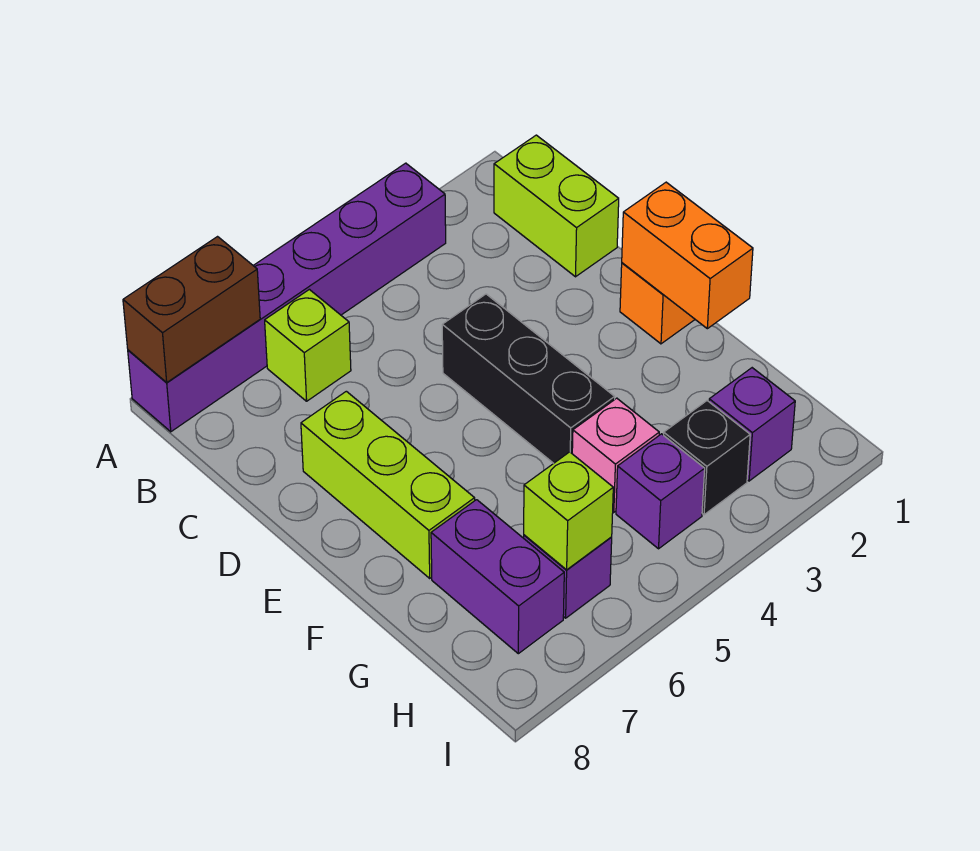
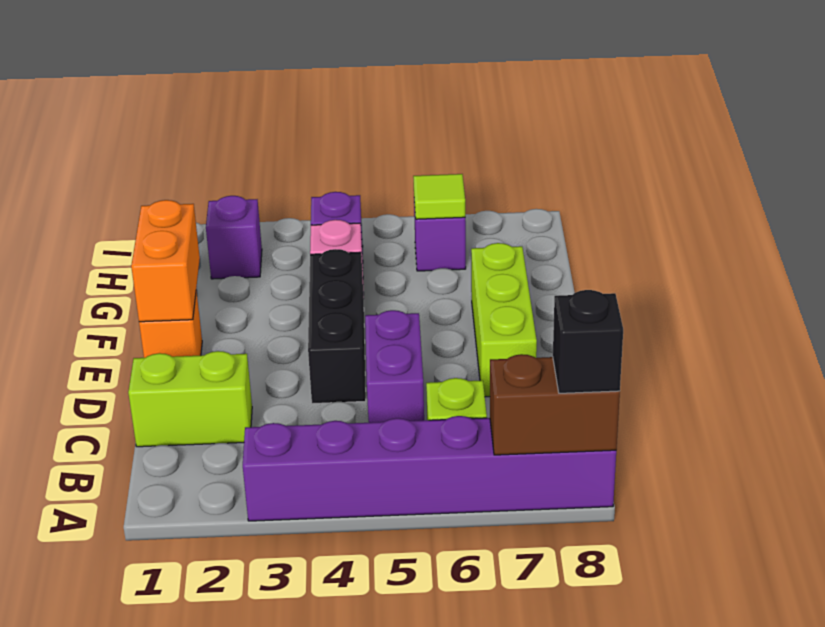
lime 1x2 brick [494,135,619,277] -> lime 1x2 brick turned to [128,351,252,447]
purple 1x2 brick [431,500,564,654] -> purple 1x2 brick moved to [365,310,424,423]
black 1x1 brick [664,401,750,515] -> black 1x1 brick moved to [553,290,623,393]
lime 1x1 brick [524,452,613,570] -> lime 1x1 tile [413,174,465,219]

